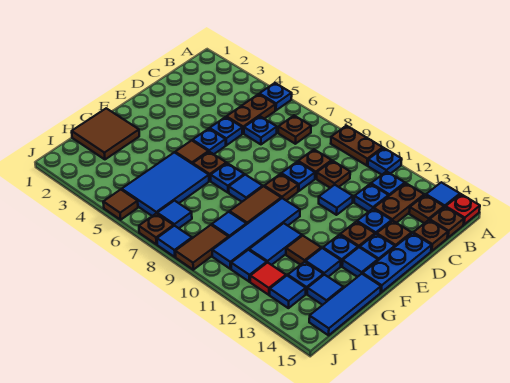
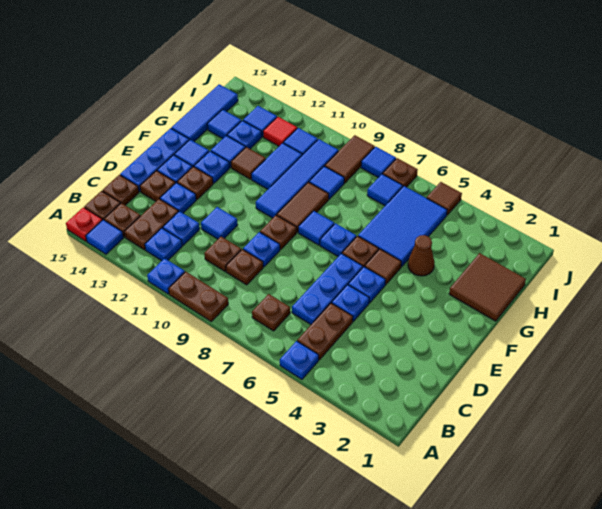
blue 1x1 plate [244,116,277,144] -> blue 1x3 plate [292,254,363,324]
none -> brown 1x1 cone [408,235,435,276]

